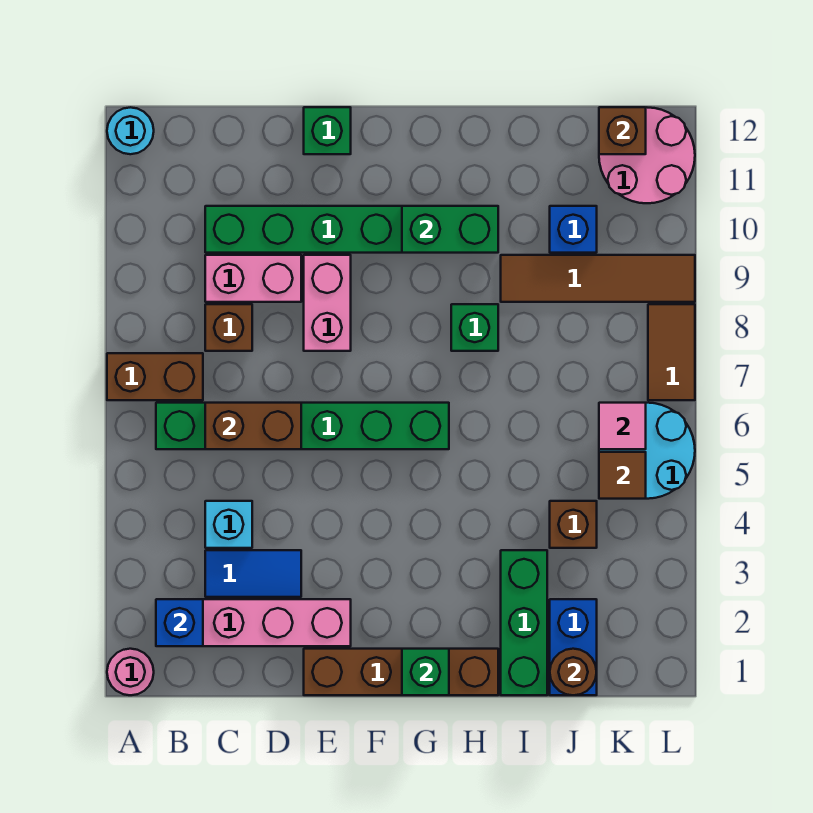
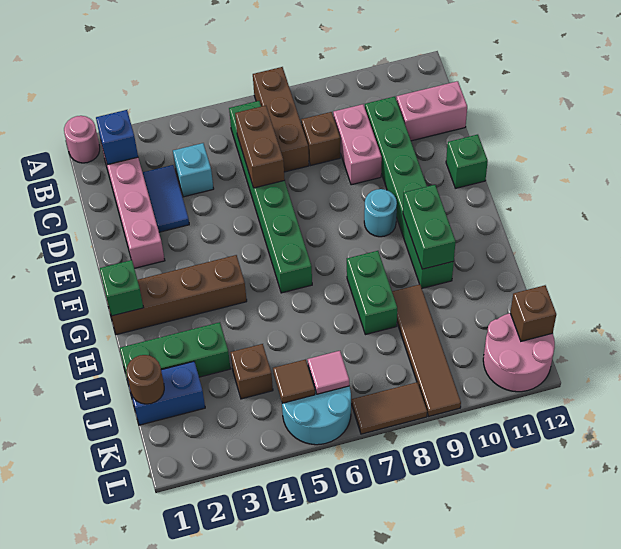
brown 1x2 brick [107,353,203,400] -> brown 1x3 brick [253,67,309,172]
cyan 1x1 round brick [107,107,154,154] -> cyan 1x1 round brick moved to [364,189,397,237]
brown 1x4 brick [304,649,498,695] -> brown 1x4 brick turned to [108,255,247,335]
pink 1x2 brick [304,255,351,351] -> pink 1x2 brick moved to [396,81,467,141]
green 1x1 brick [451,304,498,351] -> green 1x2 brick [347,251,397,335]
blue 1x1 brick [550,206,597,253] -> none

